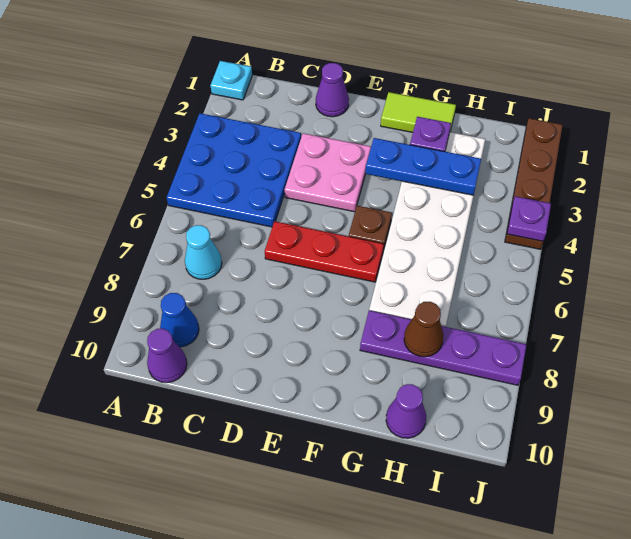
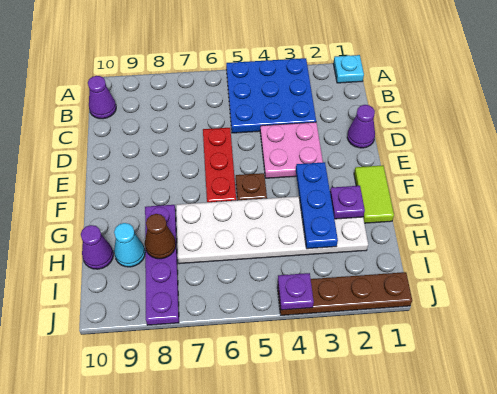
cyan 1x1 cone [185,225,222,279] -> cyan 1x1 cone moved to [114,223,145,267]
blue 1x1 cone [160,293,199,347] -> none

